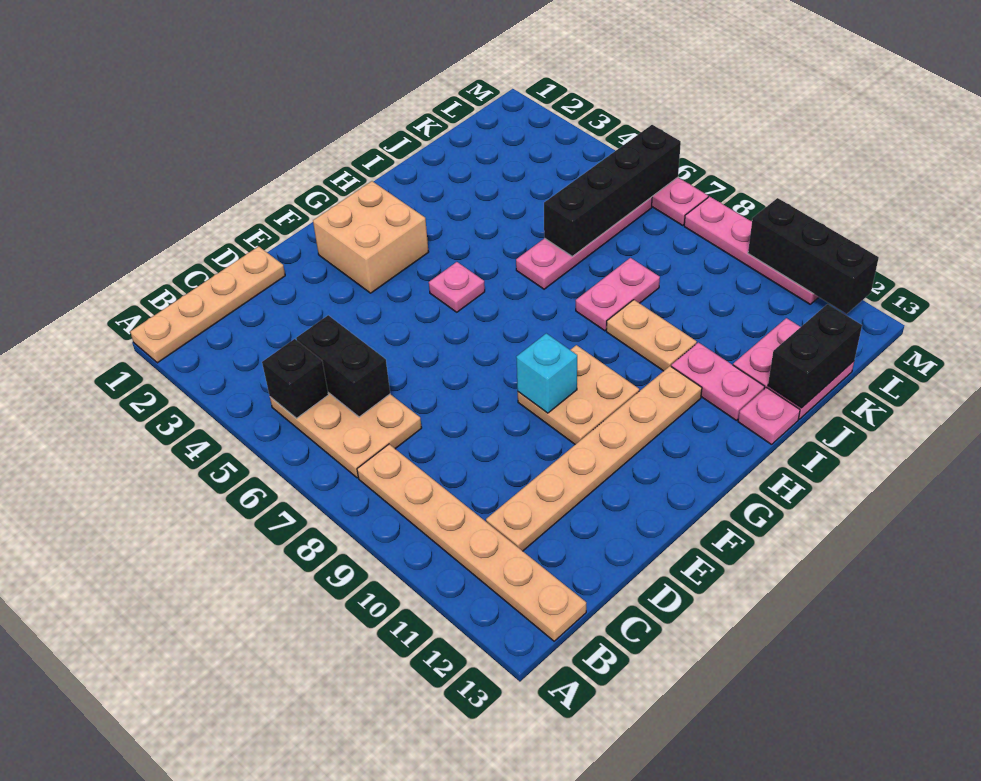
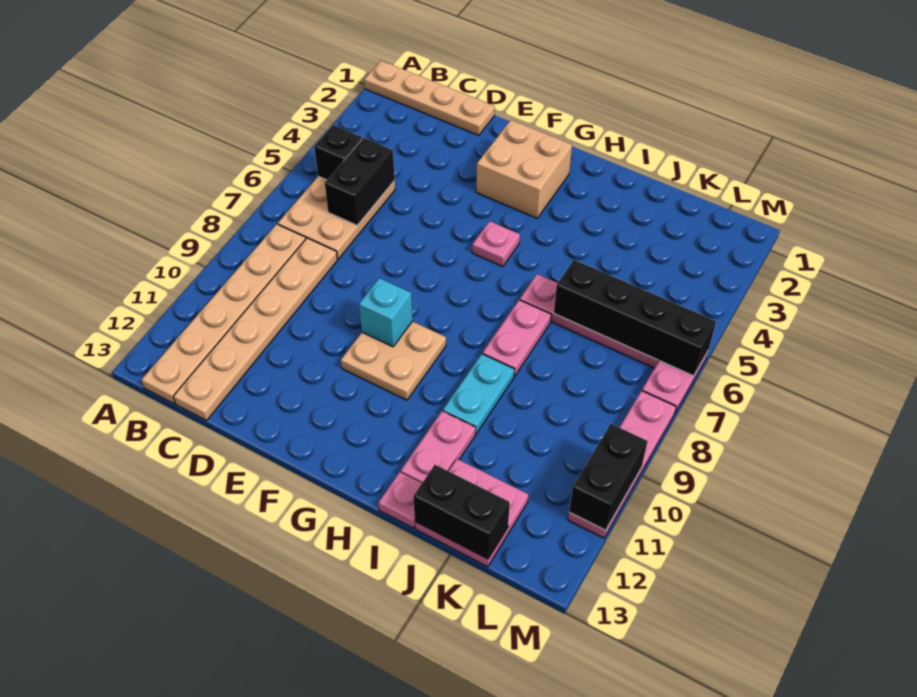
tan 1x6 plate [486,366,702,551] -> tan 1x6 plate turned to [173,238,337,421]
pink 1x2 plate [576,258,660,331] -> pink 1x2 plate turned to [483,300,551,376]
tan 1x2 plate [606,300,697,371] -> cyan 1x2 plate [443,354,514,434]
black 1x3 brick [748,198,879,314] -> black 1x2 brick [569,424,647,530]

